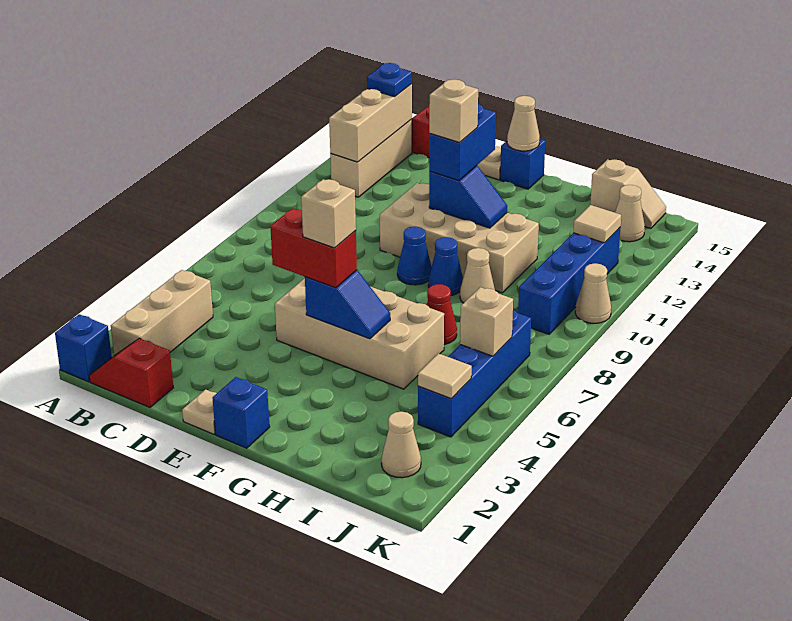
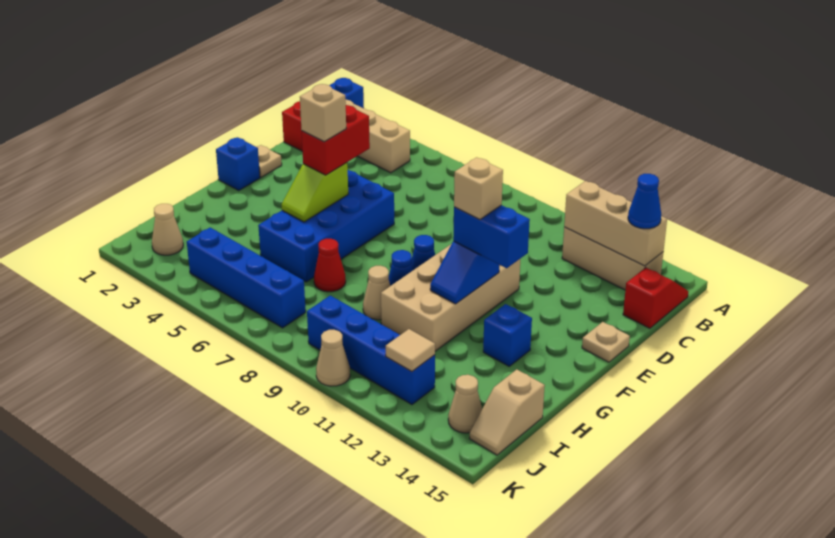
blue 1x1 plate [367,63,412,97] -> blue 1x1 cone [628,174,661,229]
tan 2x4 brick [275,278,444,389] -> blue 2x4 brick [258,170,394,282]
blue 1x2 slope [305,270,390,339] -> lime 1x2 slope [282,163,348,222]
blue 1x1 brick [500,139,545,189] -> blue 1x1 brick moved to [483,304,532,366]
tan 1x1 cone [507,96,540,151] -> none
tan 1x1 tile [418,353,472,399] -> none
tan 1x1 brick [460,287,513,356] -> none

